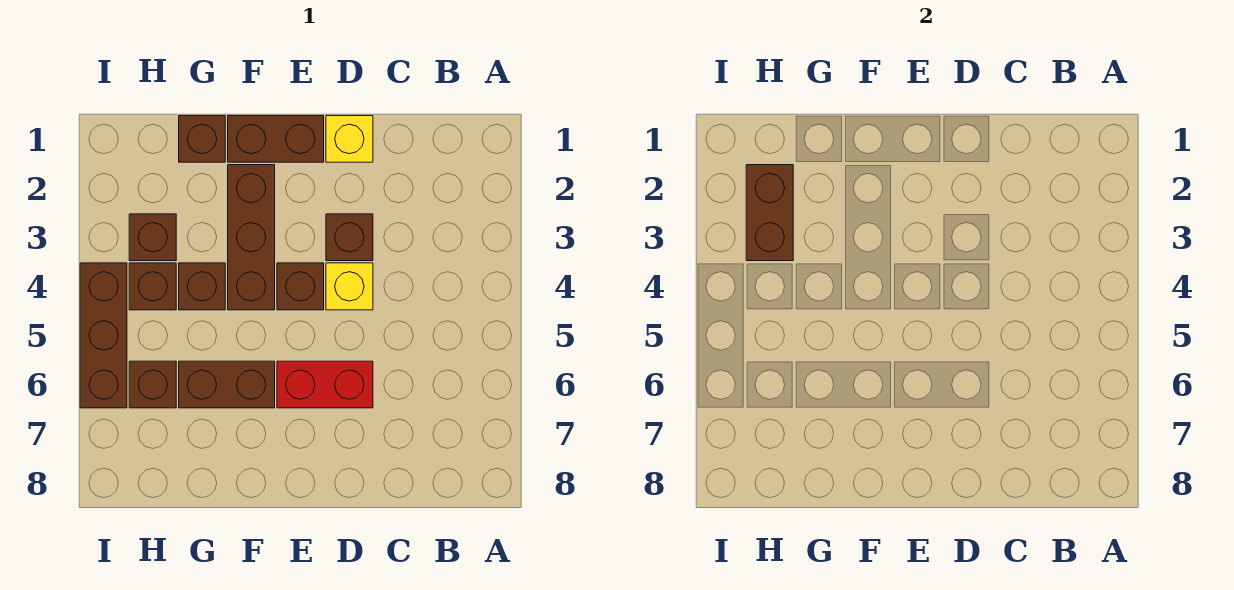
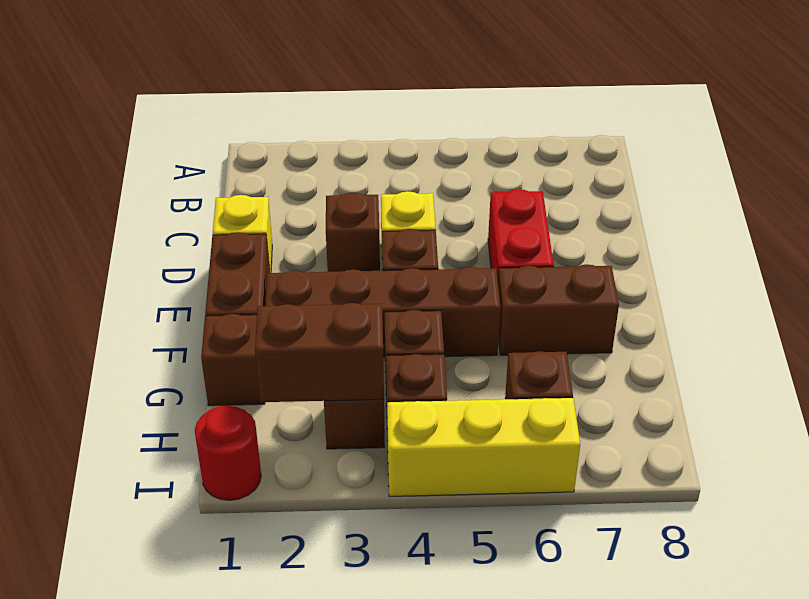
brown 1x3 brick [228,165,275,310] -> brown 1x4 brick [265,267,500,358]
brown 1x2 brick [179,361,275,408] -> brown 1x2 brick turned to [498,264,619,355]
none -> red 1x1 round brick [195,406,261,500]
brown 1x3 brick [80,263,127,408] -> yellow 1x3 brick [387,398,580,496]

